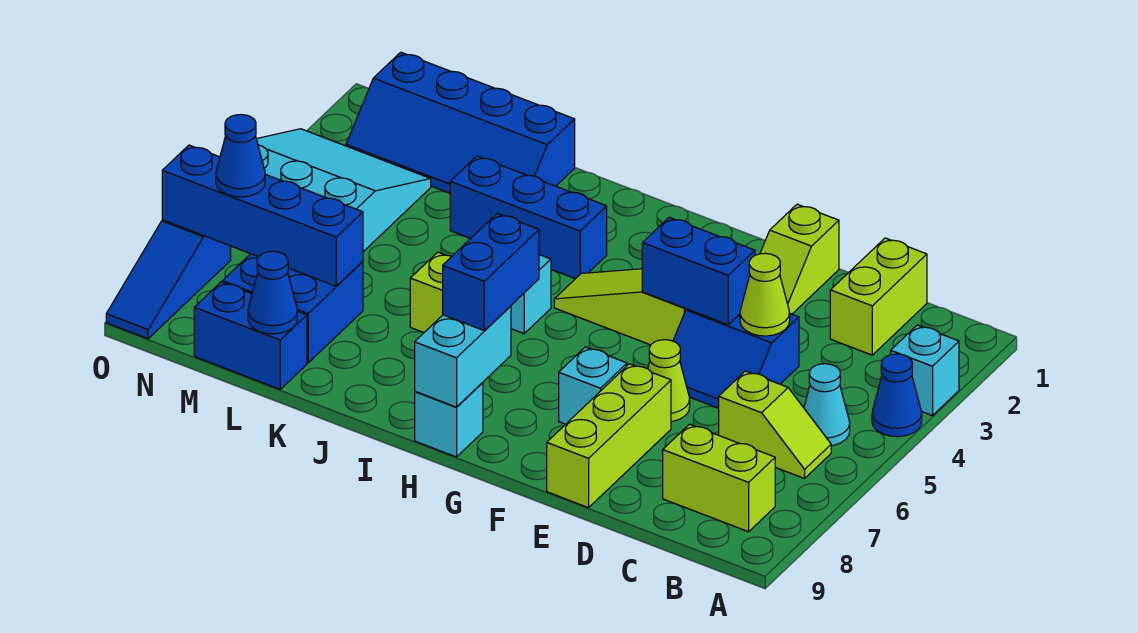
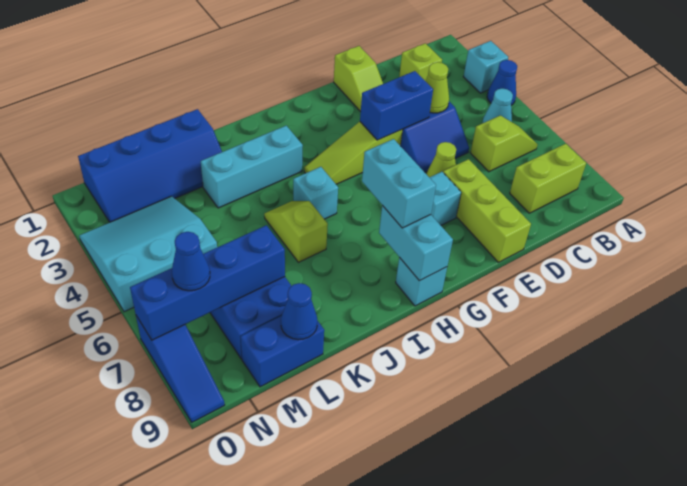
lime 1x2 brick [830,238,927,355] -> lime 1x1 brick [399,43,442,81]
blue 1x2 brick [443,214,539,330] -> cyan 1x2 brick [362,139,436,228]
blue 1x3 brick [450,156,607,279] -> cyan 1x3 brick [201,126,303,208]

